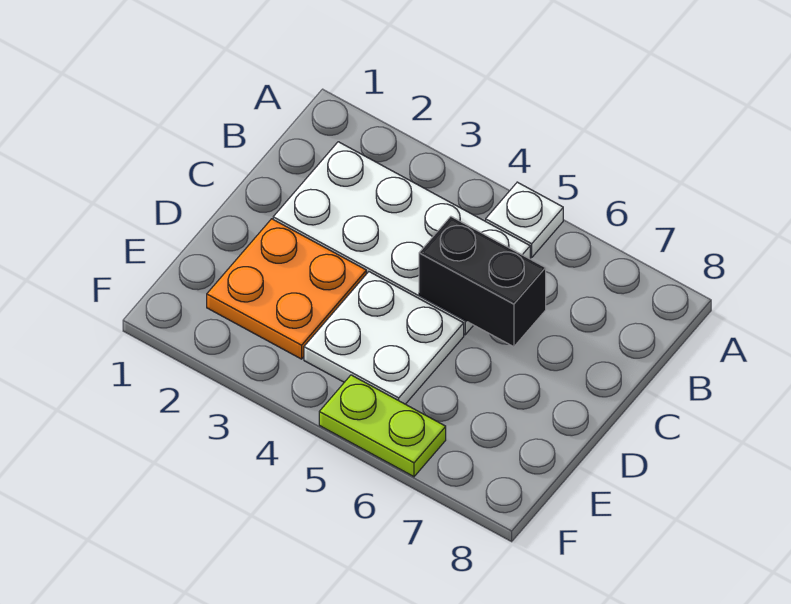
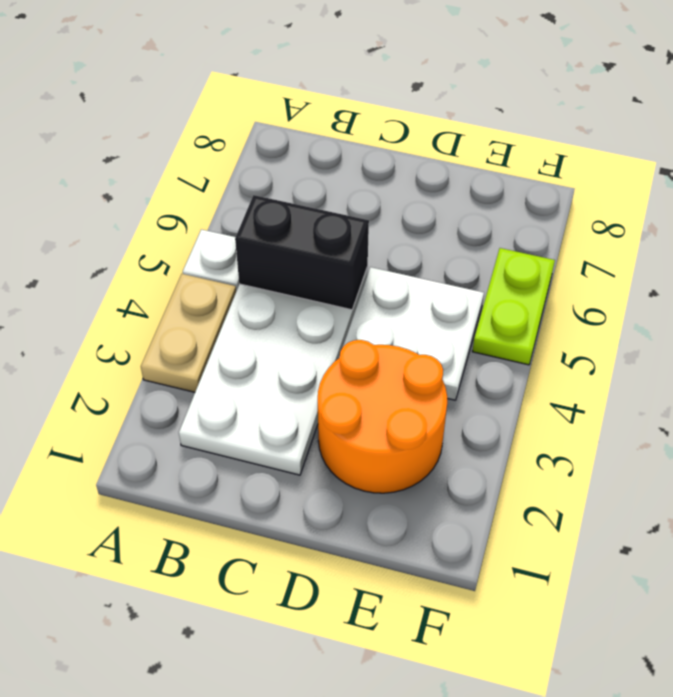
none -> tan 1x2 plate [141,274,236,392]
black 1x2 brick [419,216,546,347] -> black 1x2 brick turned to [235,195,369,310]
orange 2x2 plate [207,219,366,359] -> orange 2x2 round brick [318,340,447,493]

